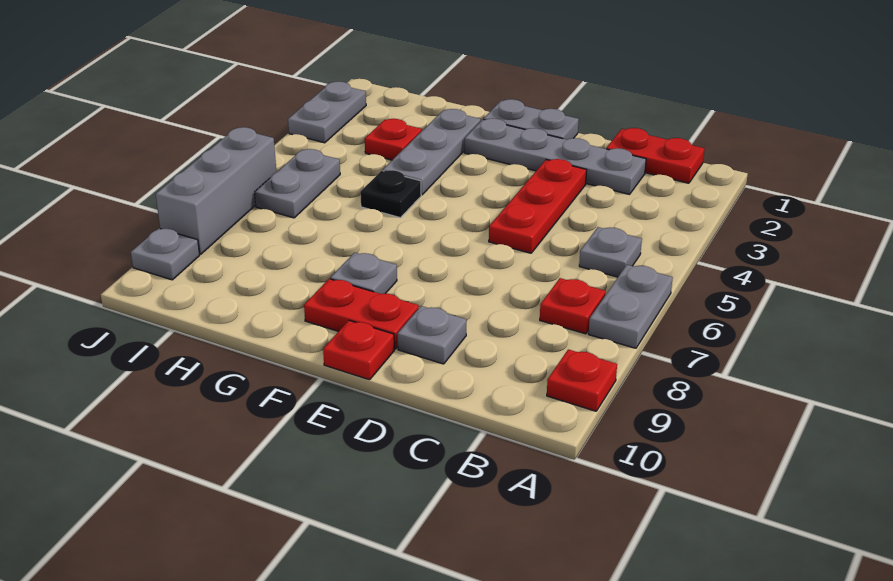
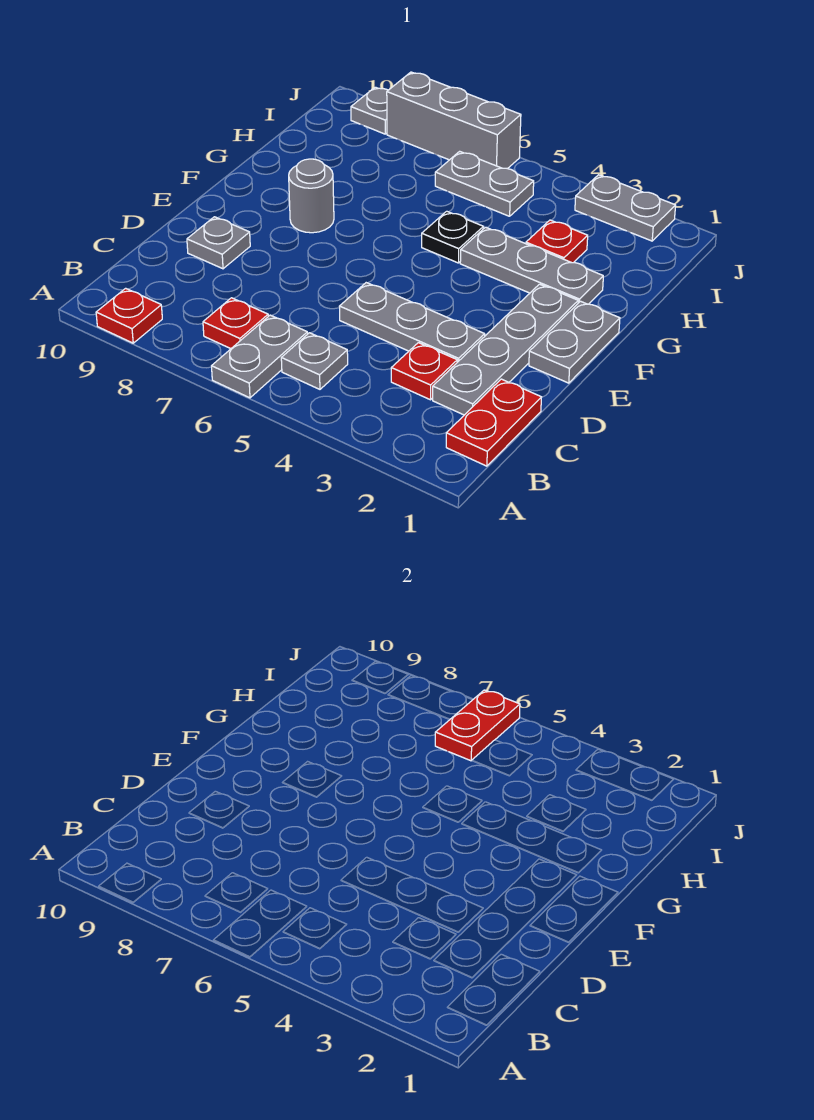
grey 1x2 plate [589,265,673,348] -> grey 1x2 plate turned to [212,315,308,398]
red 1x3 plate [489,159,587,253] -> grey 1x3 plate [339,283,485,362]
red 1x2 plate [304,279,419,349] -> red 1x2 plate moved to [435,690,520,761]
red 1x1 plate [323,320,394,380] -> red 1x1 plate moved to [391,343,457,400]
grey 1x1 plate [330,253,397,294] -> grey 1x1 round brick [289,159,334,233]

